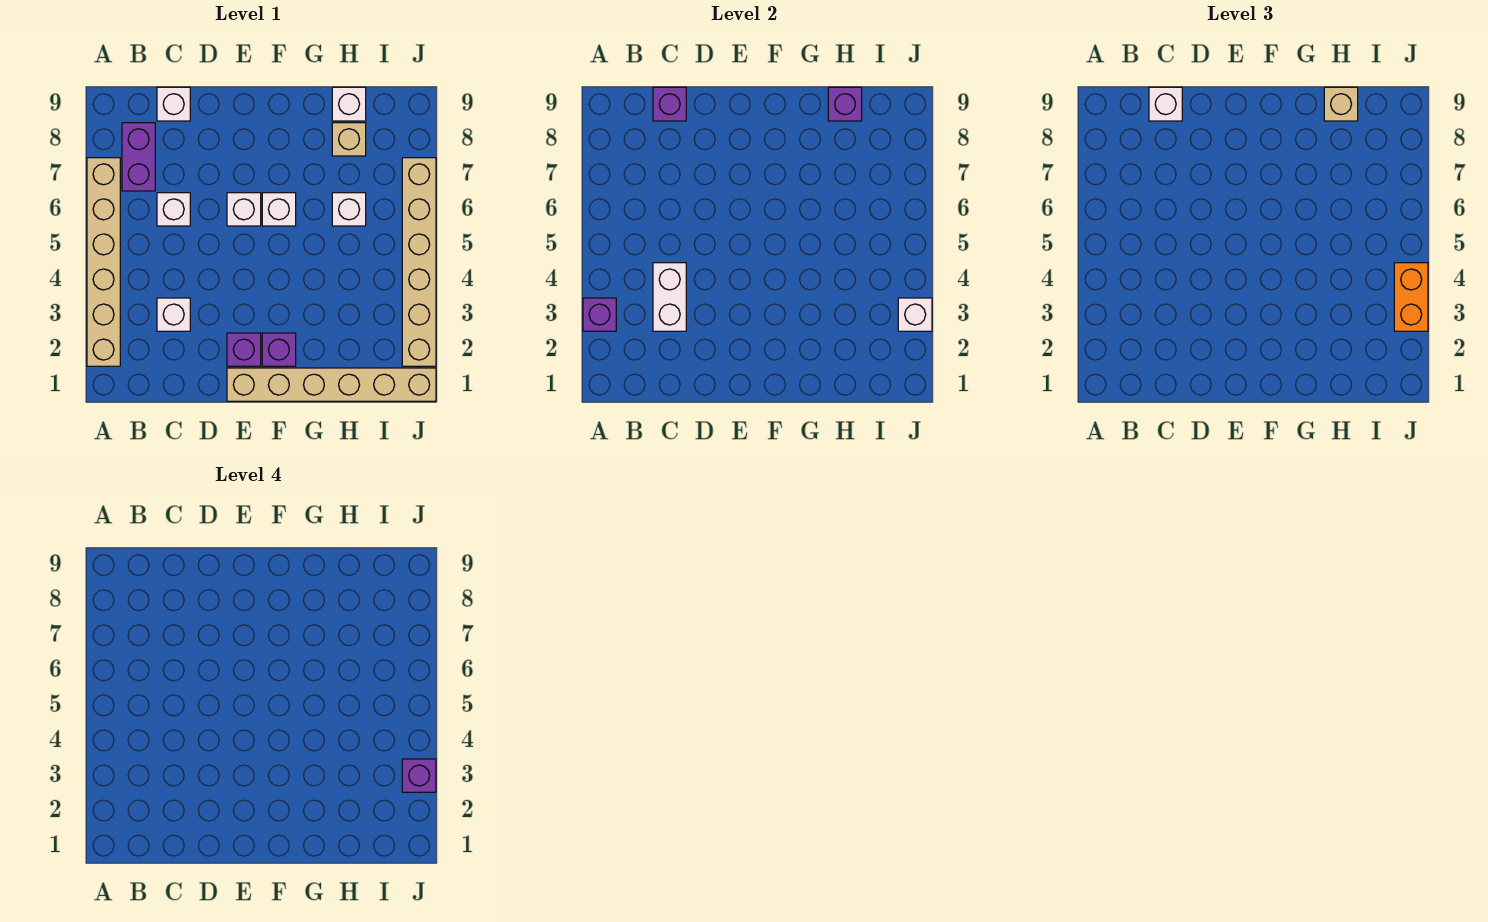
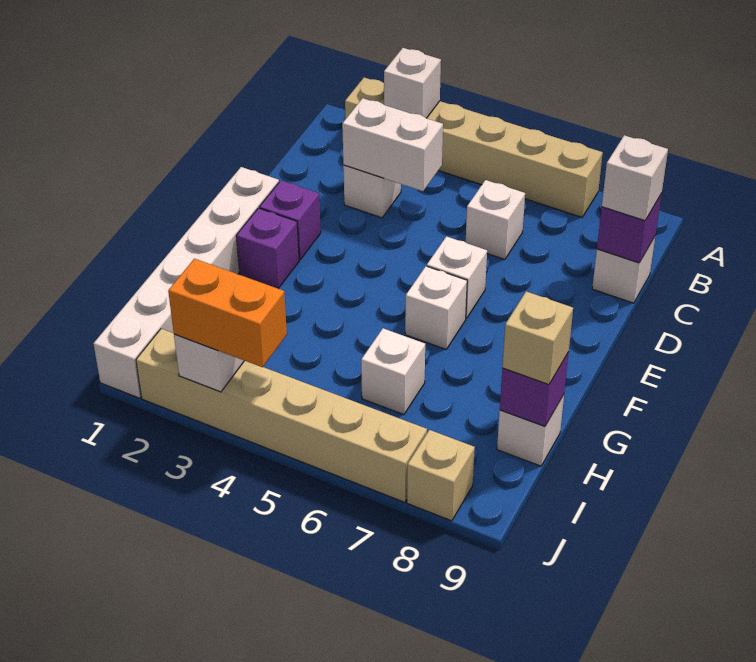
purple 1x1 brick [583,298,616,331] -> white 1x1 brick [384,48,441,118]
purple 1x2 brick [122,123,155,191] -> none
tan 1x6 brick [227,368,436,401] -> white 1x6 brick [93,167,279,398]
tan 1x1 brick [332,123,366,156] -> tan 1x1 brick moved to [407,430,475,521]
purple 1x1 brick [402,759,436,792] -> none

